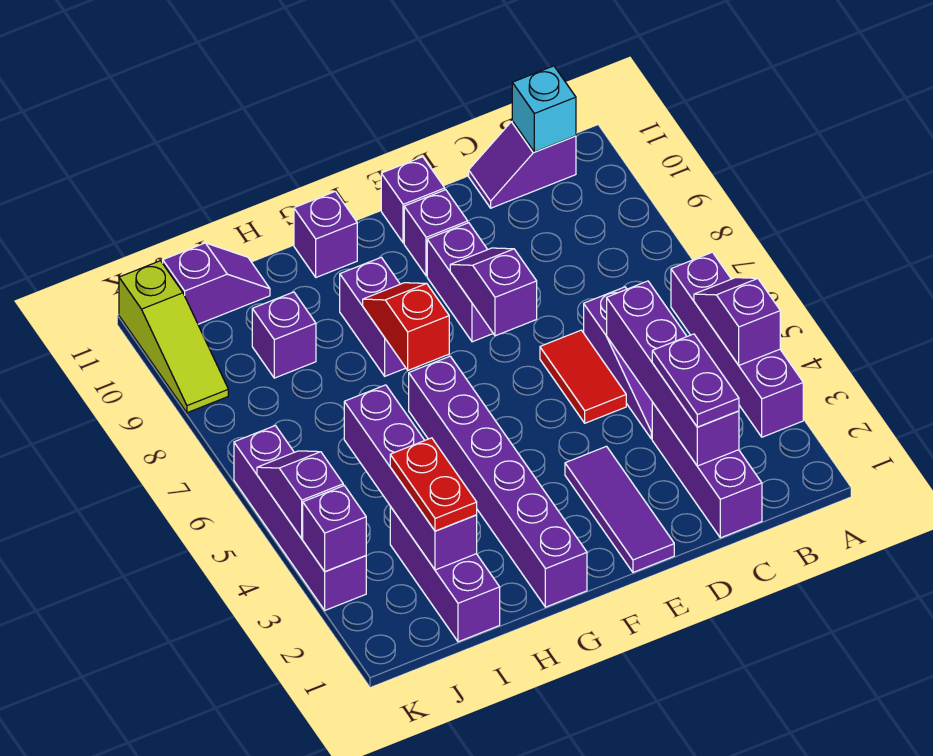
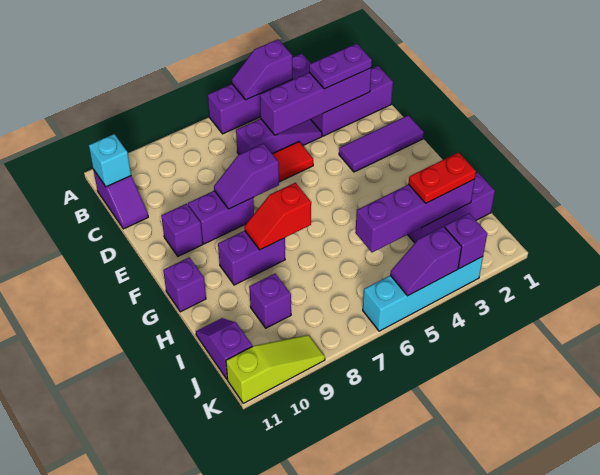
purple 1x1 brick [381,157,445,243] -> none
purple 1x6 brick [409,356,587,607] -> none
purple 1x4 brick [234,426,366,610] -> cyan 1x4 brick [363,257,483,331]

